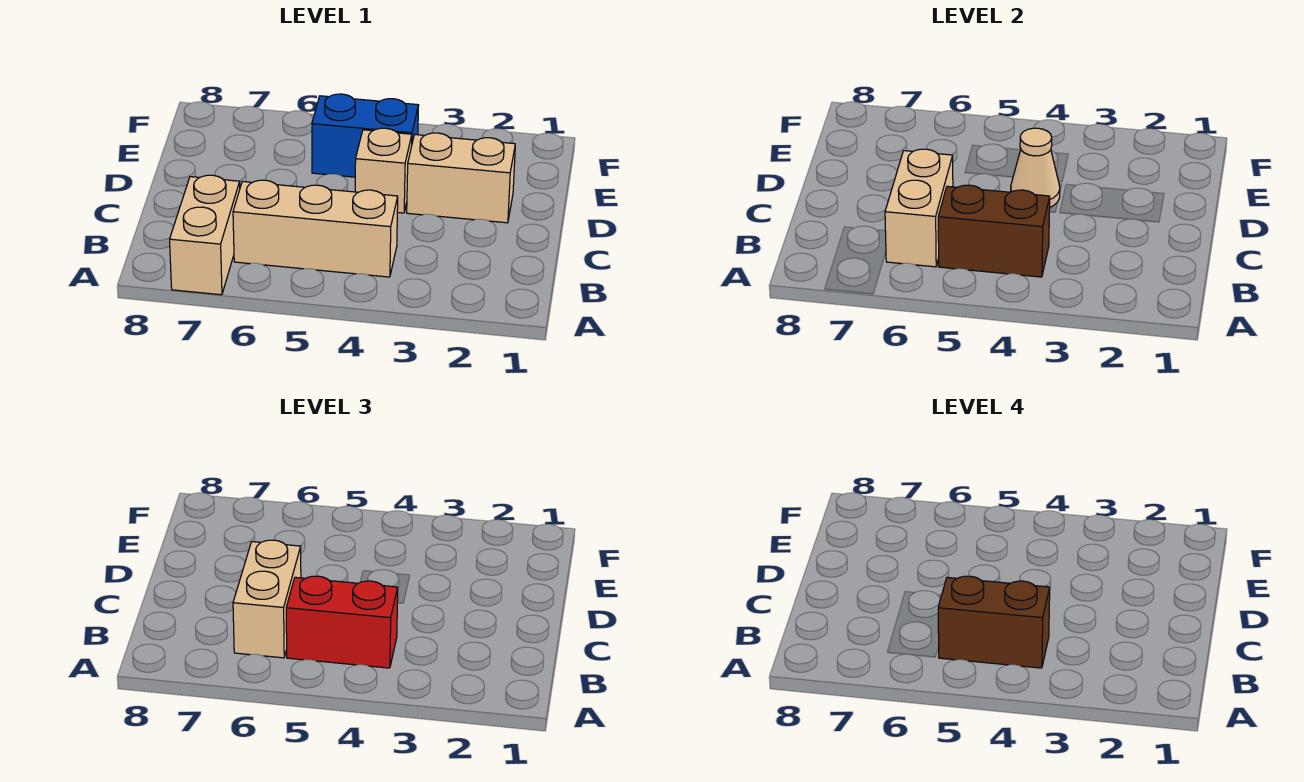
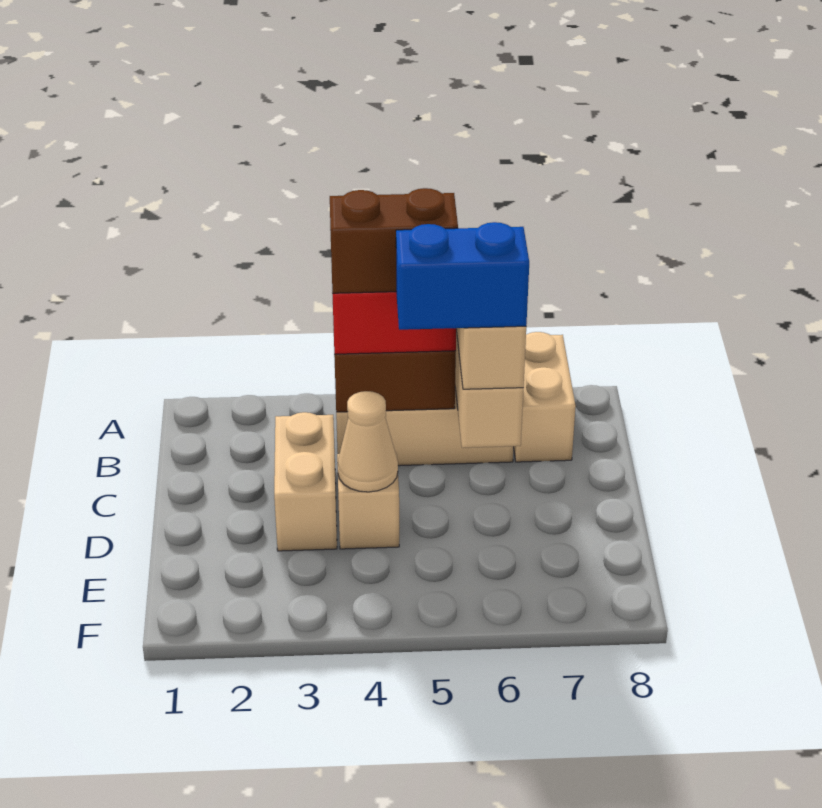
tan 1x2 brick [407,133,515,223] -> tan 1x2 brick turned to [274,412,337,551]
blue 1x2 brick [312,94,419,177] -> blue 1x2 brick moved to [396,222,529,330]

